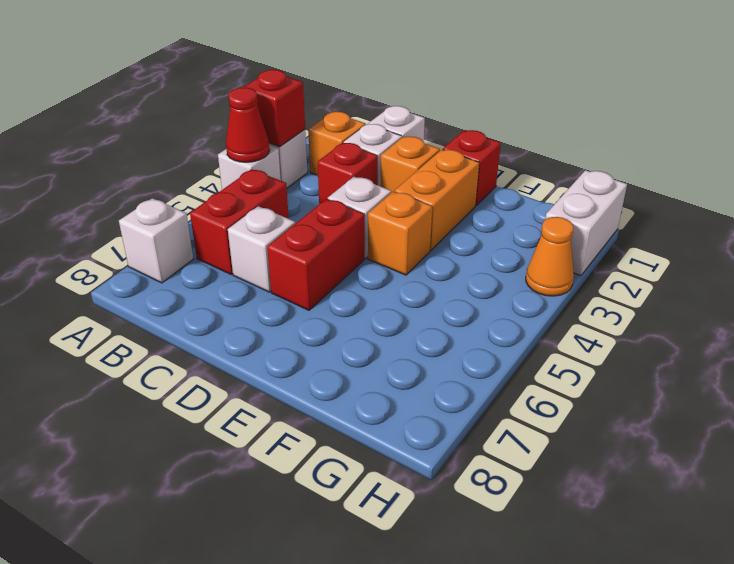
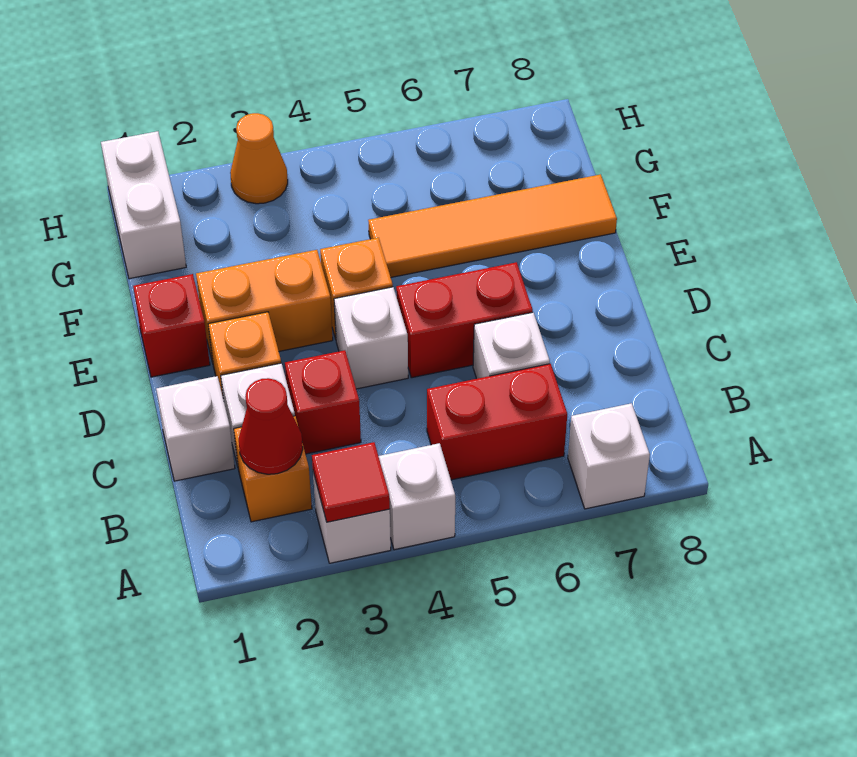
red 1x1 brick [242,70,305,147] -> red 1x1 tile [312,442,390,522]
red 1x1 cone [226,88,270,162] -> red 1x1 cone moved to [239,378,303,474]
none -> orange 1x4 tile [368,174,617,277]
white 1x2 brick [545,170,627,276] -> white 1x2 brick turned to [101,131,186,279]

